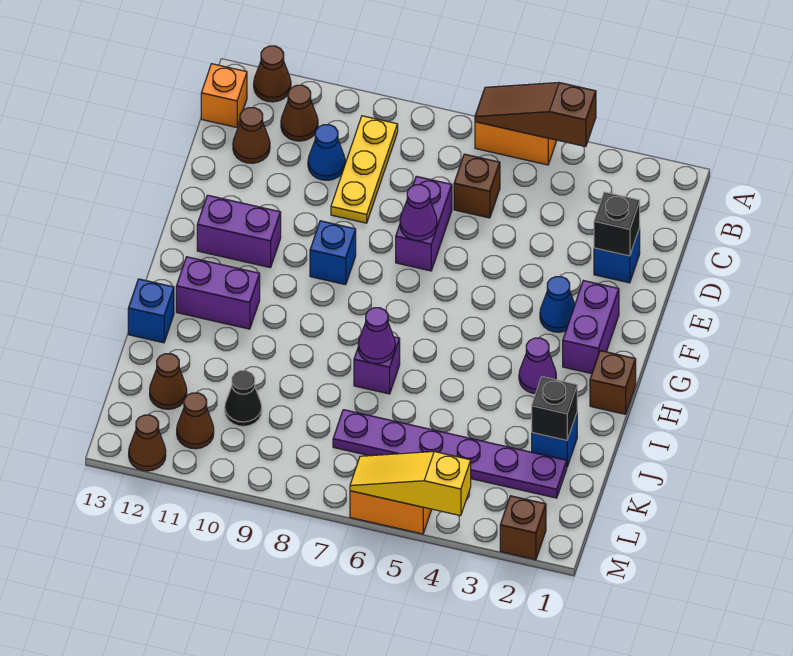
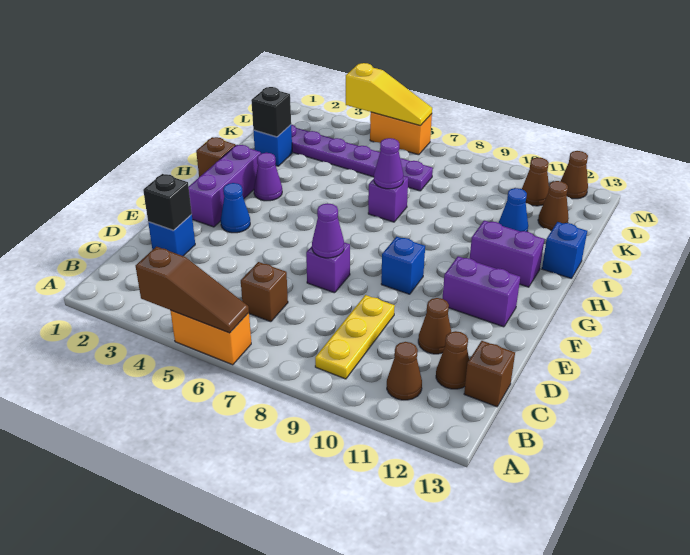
brown 1x1 cone [254,46,291,102] -> brown 1x1 cone moved to [418,298,451,354]
orange 1x1 brick [201,64,247,127] -> none
blue 1x1 cone [308,125,345,180] -> blue 1x1 cone moved to [499,188,528,232]
purple 1x2 brick [396,176,452,271] -> purple 1x1 brick [306,242,350,293]
purple 1x2 brick [563,280,619,374] -> purple 1x3 brick [189,145,261,227]
black 1x1 cone [225,371,262,426] -> none
brown 1x1 brick [500,496,546,560] -> brown 1x1 brick moved to [464,341,515,407]

